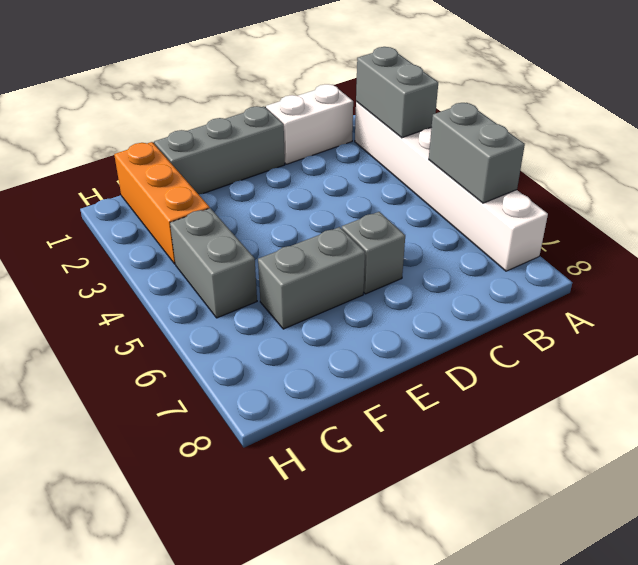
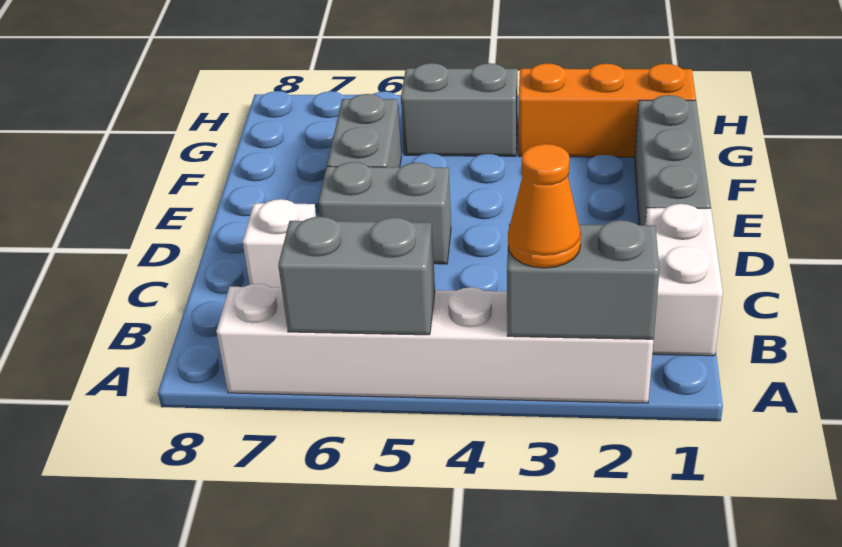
none -> orange 1x1 cone [508,144,581,268]
none -> white 1x1 brick [243,199,316,288]
grey 1x1 brick [342,212,405,294] -> grey 1x2 brick [318,162,451,264]

